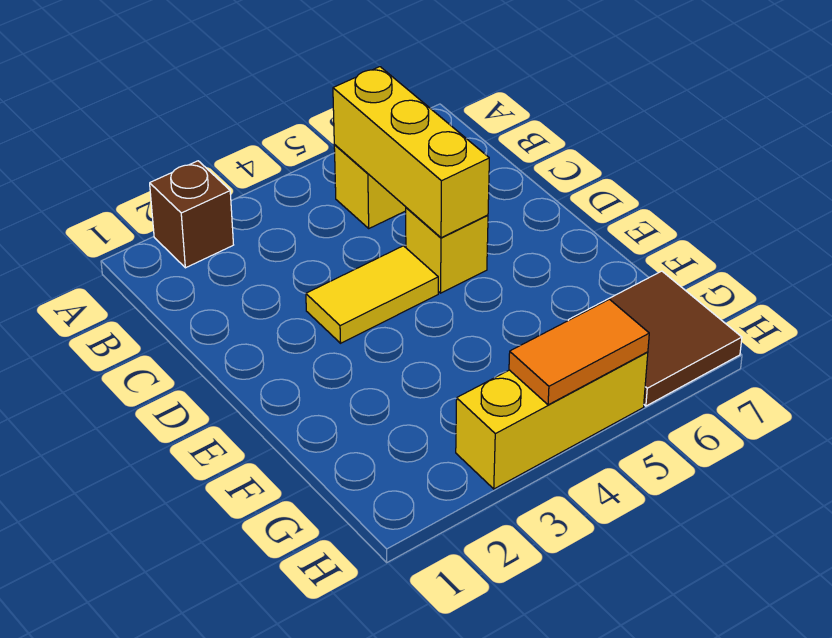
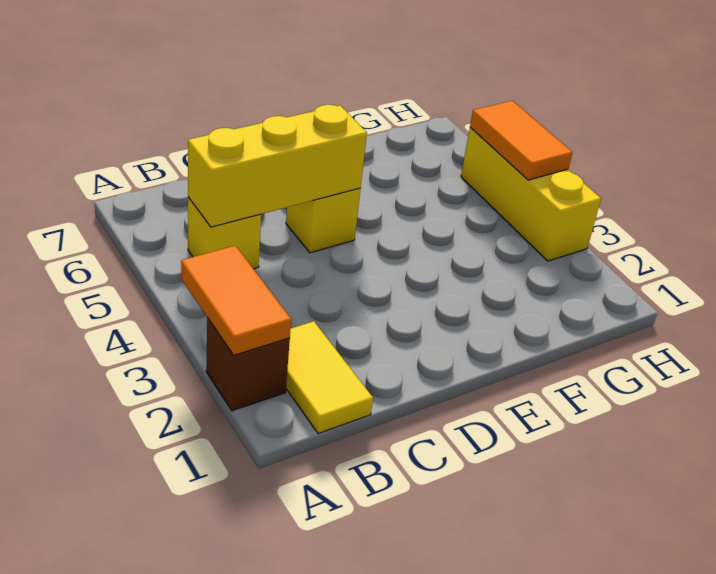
none -> orange 1x2 tile [181,246,291,355]
yellow 1x2 tile [306,246,438,343] -> yellow 1x2 tile moved to [286,321,373,434]
brown 2x2 tile [569,271,742,406] -> none

